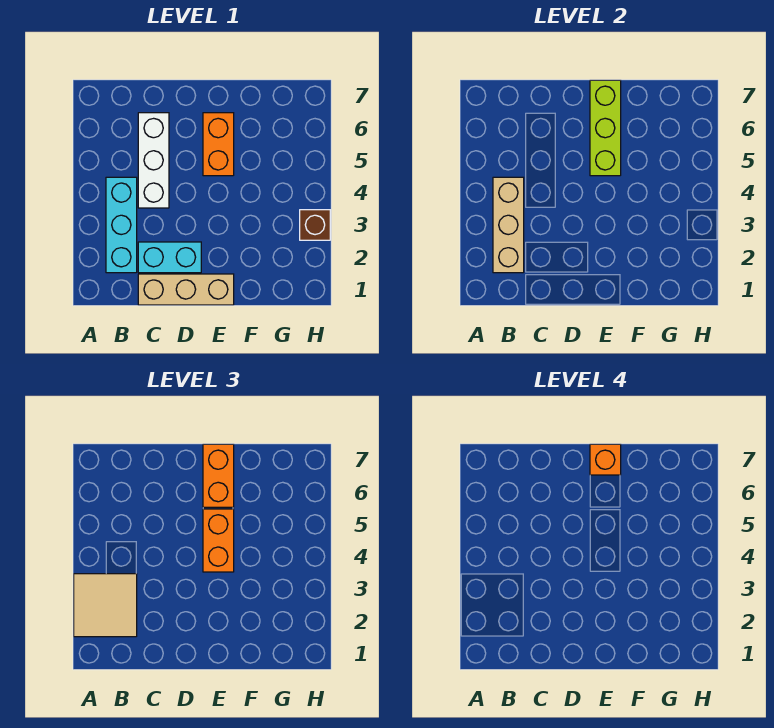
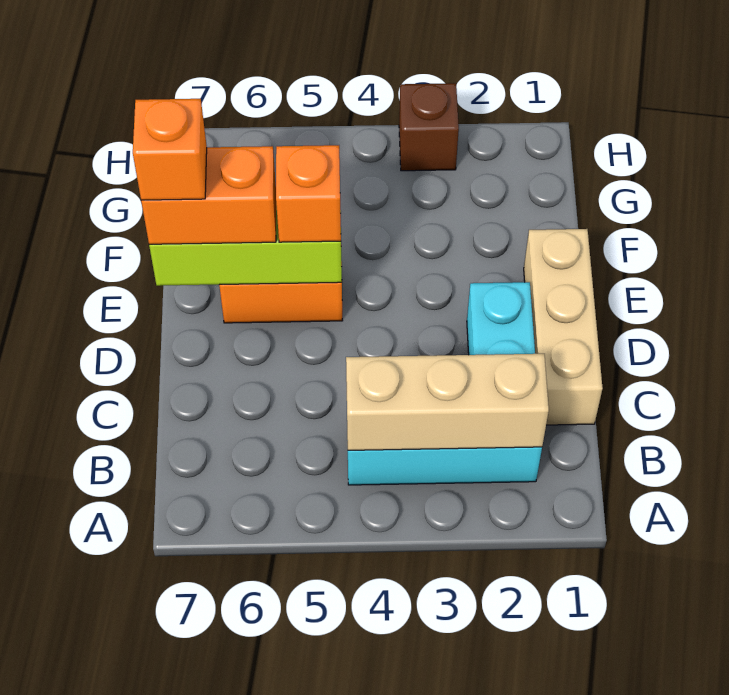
tan 2x2 tile [74,574,137,637] -> none
white 1x3 brick [138,113,169,208] -> none
orange 1x2 brick [203,509,234,572] -> orange 1x1 brick [276,145,341,242]

